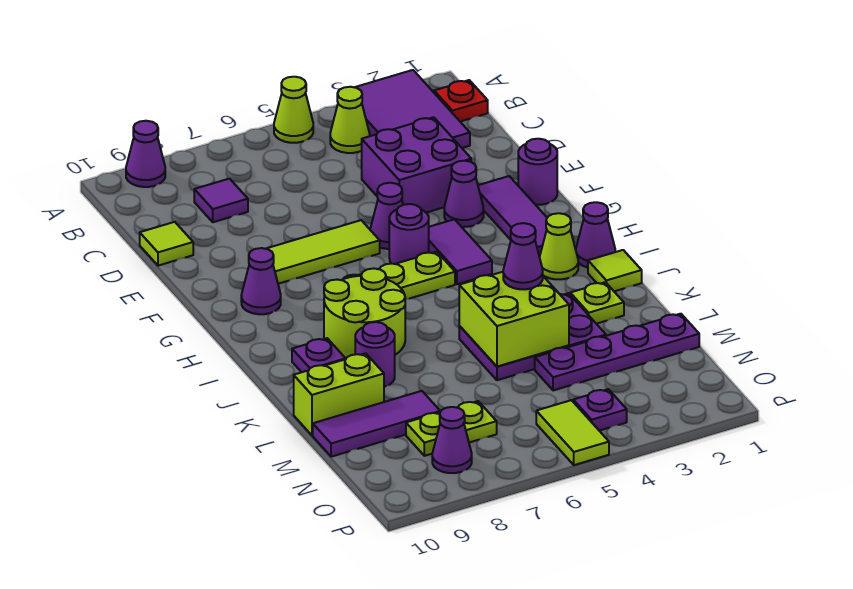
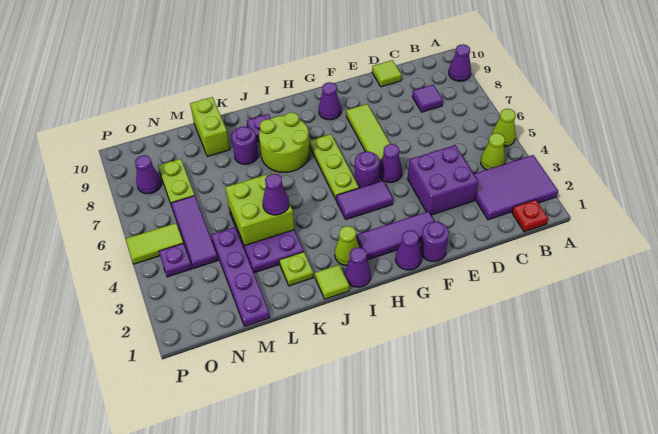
purple 1x1 cone [444,161,484,227] -> purple 1x1 cone moved to [395,230,422,270]
purple 1x3 tile [313,391,440,457] -> purple 1x3 tile moved to [171,196,218,268]

